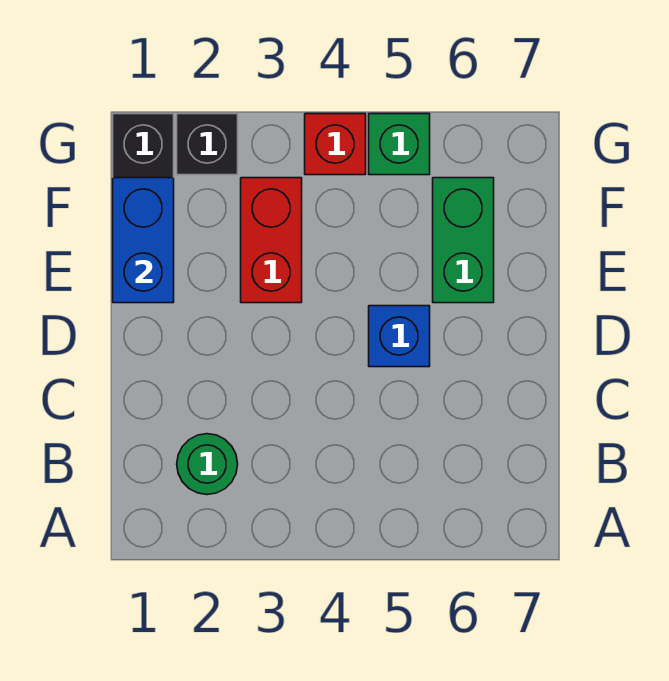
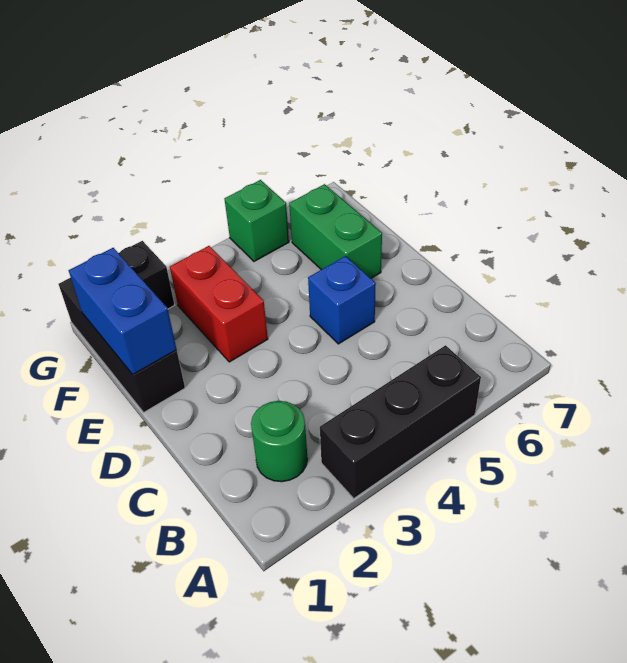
none -> black 1x3 brick [320,345,481,498]
red 1x1 brick [305,114,366,175] -> none

